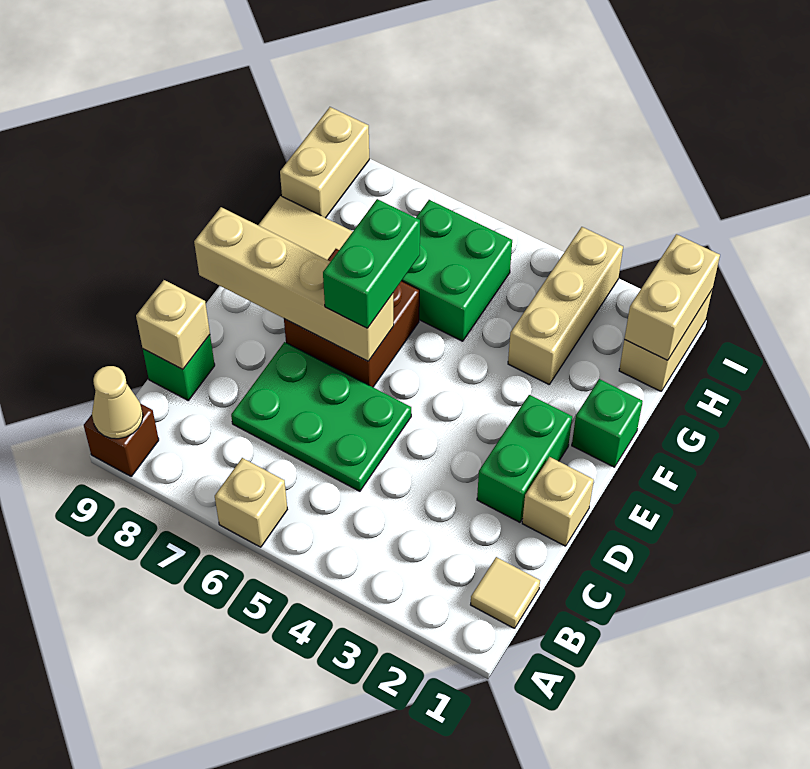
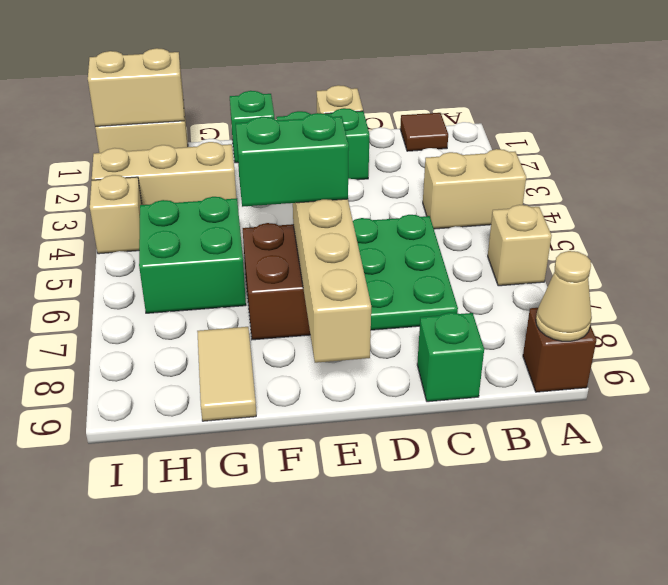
tan 1x1 tile [471,557,540,629] -> brown 1x1 tile [400,113,448,151]
tan 1x1 brick [136,280,210,369] -> tan 1x1 brick moved to [90,175,142,254]
tan 1x2 brick [280,107,369,218] -> tan 1x2 brick moved to [423,149,526,229]

